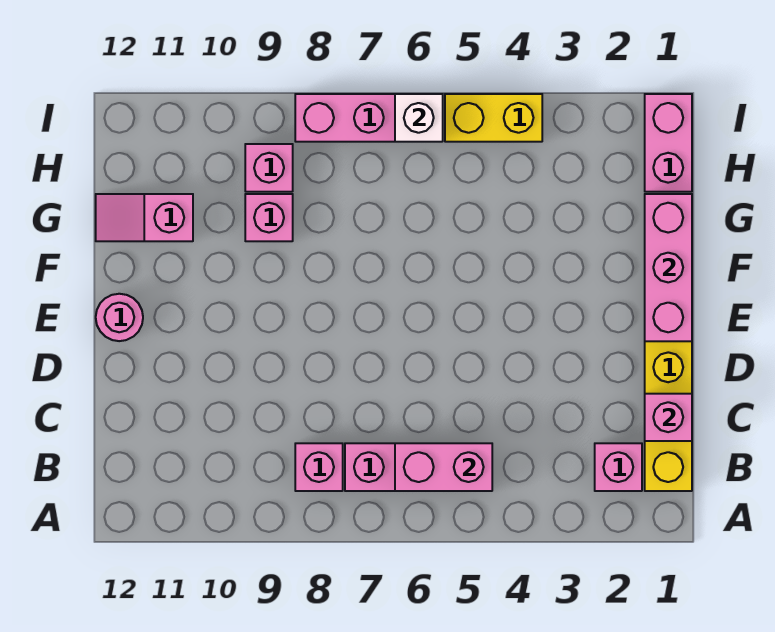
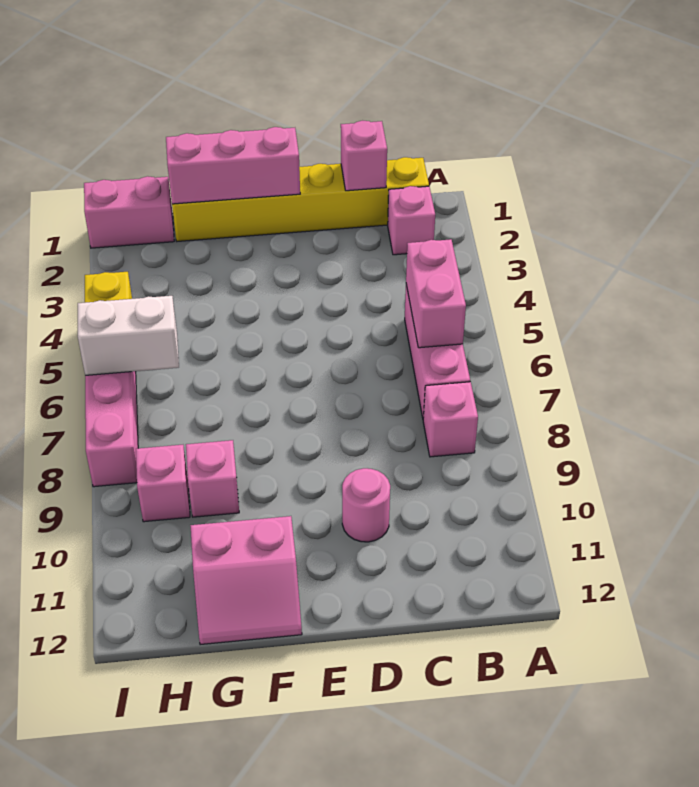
pink 1x1 round brick [96,294,143,341] -> pink 1x1 round brick moved to [342,468,390,542]
pink 1x2 slope [96,194,193,241] -> pink 2x2 slope [190,516,302,645]
white 1x1 brick [395,94,443,142] -> white 1x2 brick [78,296,179,375]

